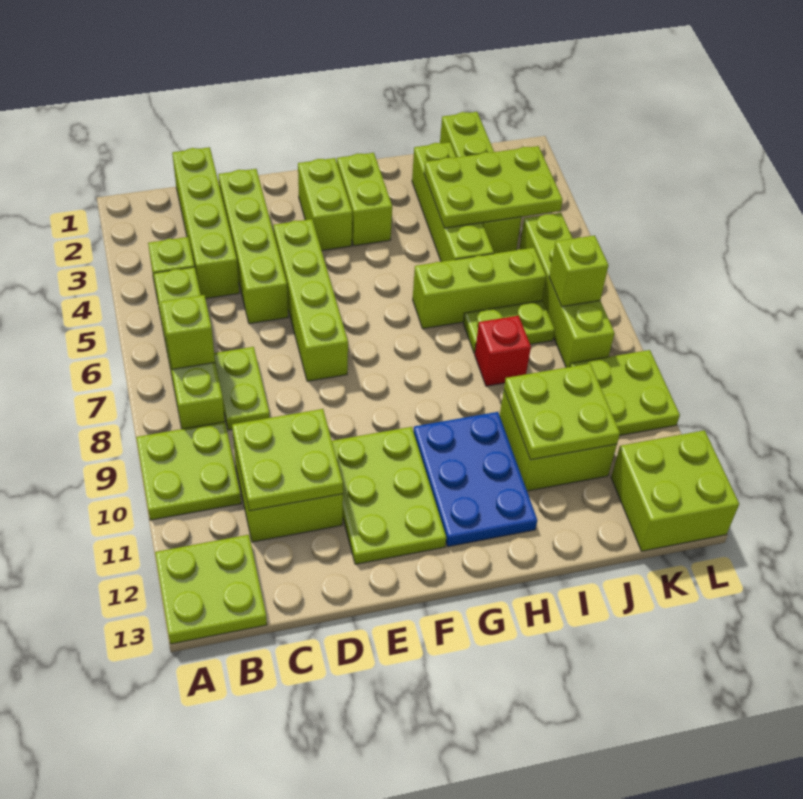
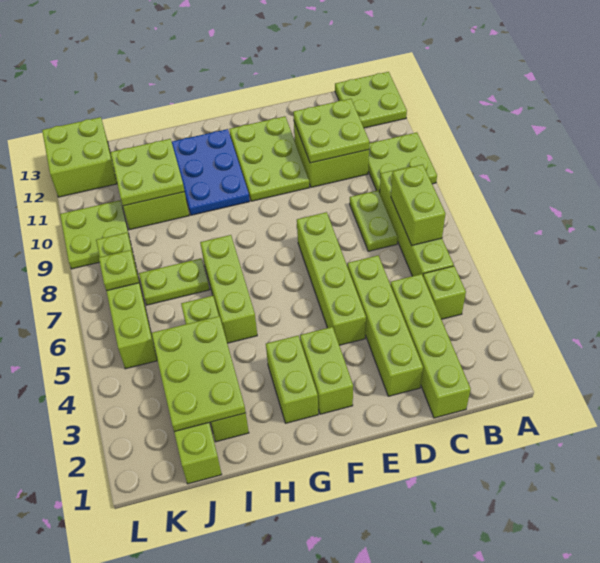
lime 1x1 brick [161,295,215,369] -> lime 1x2 brick [391,164,445,245]
lime 1x3 brick [413,248,546,329] -> lime 1x3 brick turned to [200,235,257,343]
lime 2x3 plate [424,146,563,228] -> lime 2x3 plate turned to [151,316,246,432]
red 1x1 brick [475,316,531,386] -> none
lime 1x1 brick [549,235,609,307] -> lime 1x1 plate [99,250,138,291]

